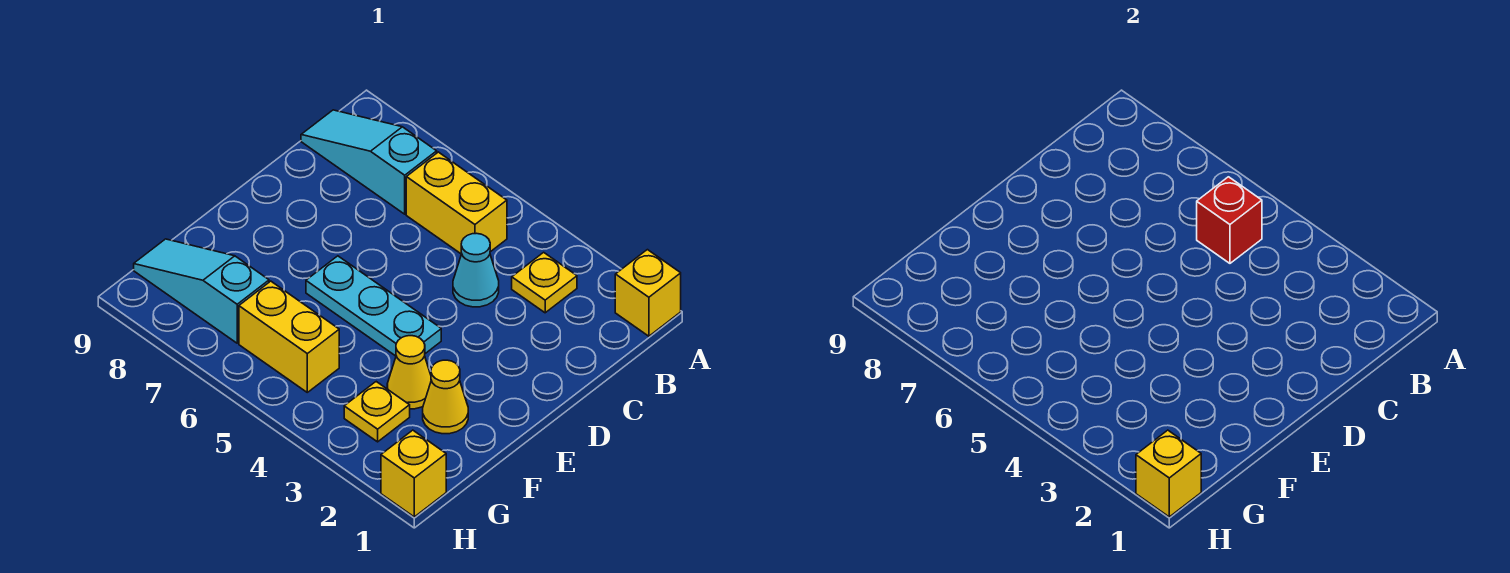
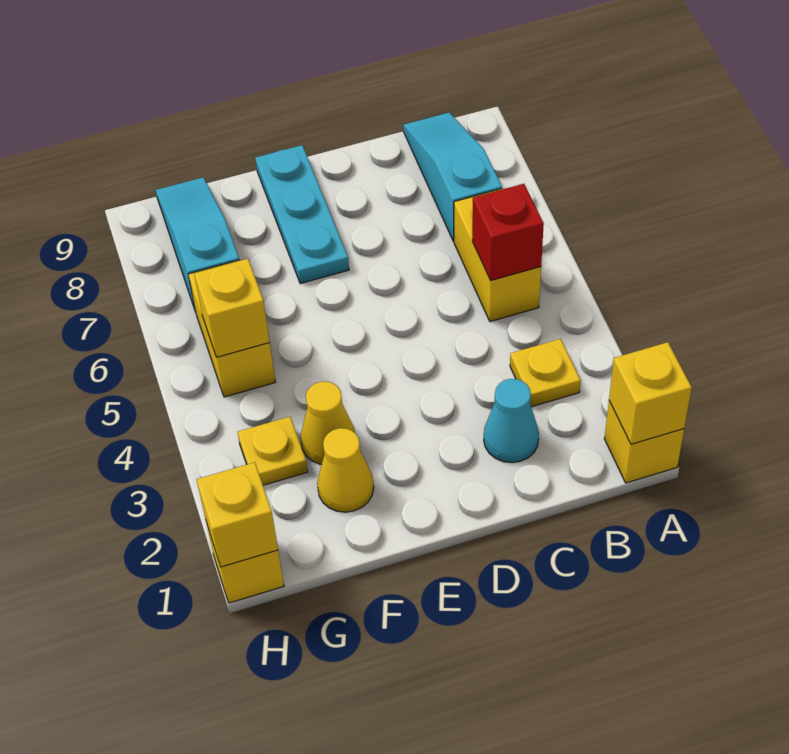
none -> yellow 1x1 brick [609,342,692,444]
cyan 1x1 cone [453,233,499,307] -> cyan 1x1 cone moved to [484,379,539,463]
cyan 1x3 plate [306,256,441,356] -> cyan 1x3 plate moved to [255,145,349,284]
none -> yellow 1x1 brick [194,259,270,357]

